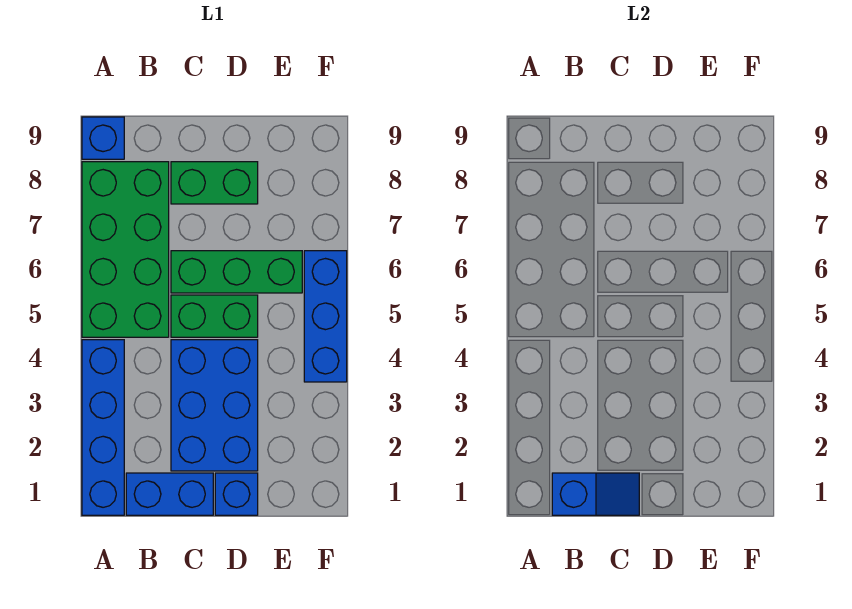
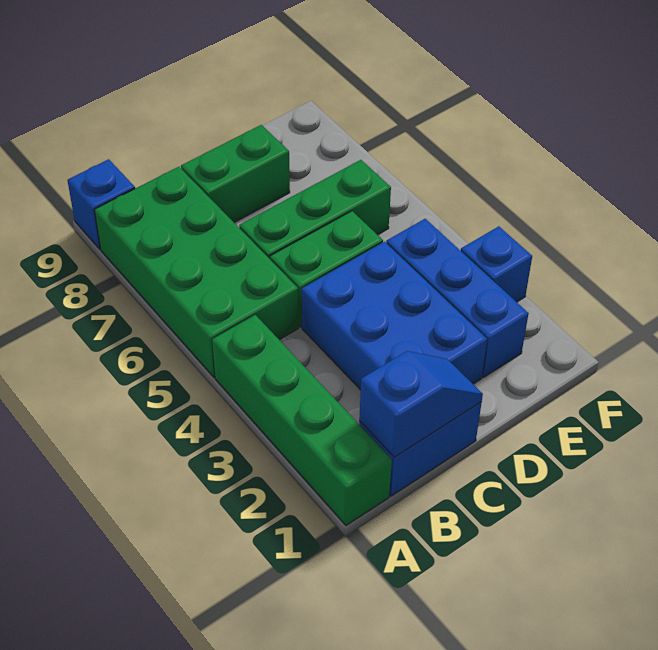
blue 1x4 brick [82,340,124,515] -> green 1x4 brick [212,315,392,525]
blue 1x1 brick [215,473,258,515] -> blue 1x1 brick moved to [461,226,532,302]
blue 1x3 brick [304,251,347,382] -> blue 1x3 brick moved to [386,219,529,377]

